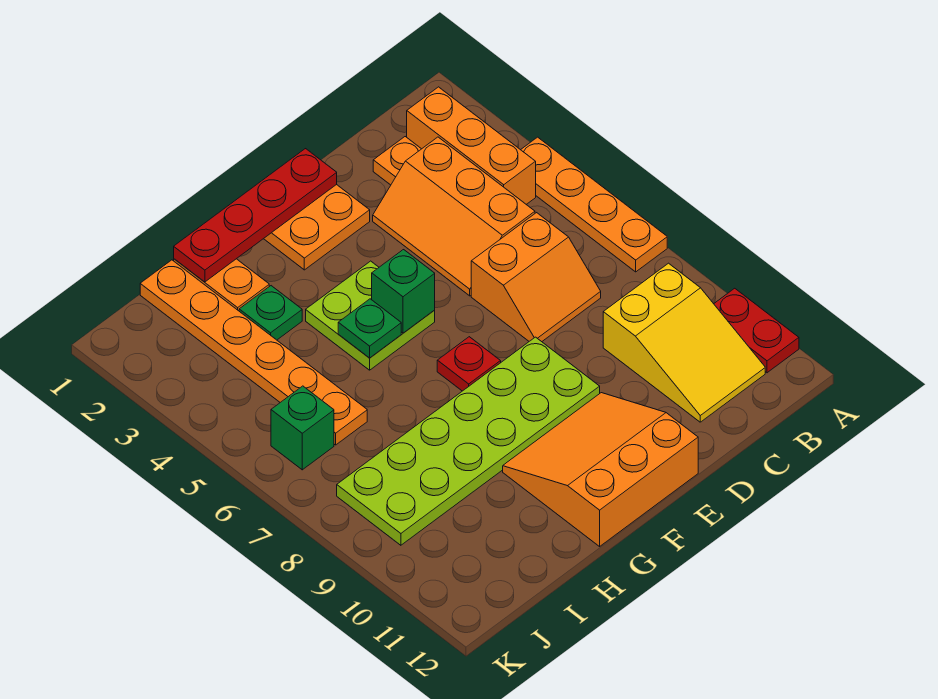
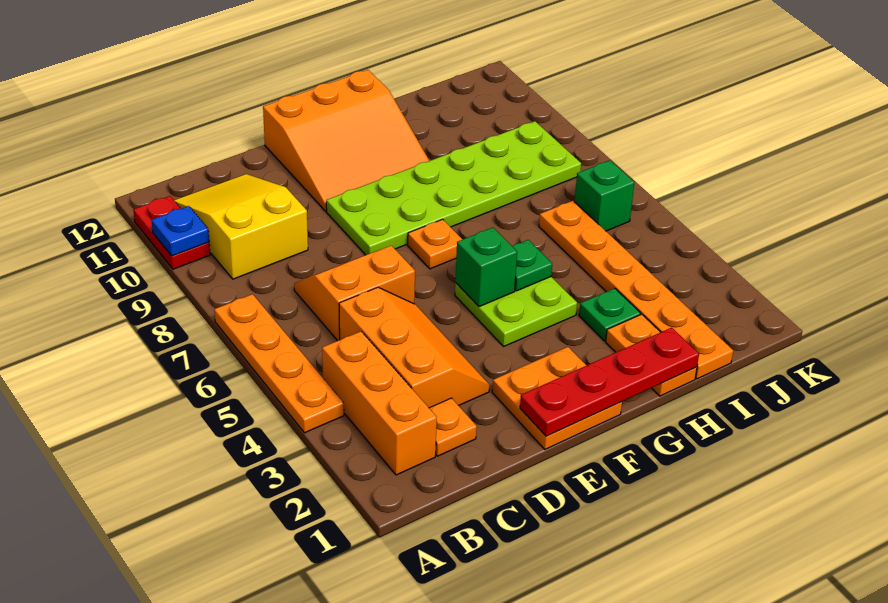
none -> blue 1x1 plate [152,206,209,256]
red 1x1 plate [437,337,501,391] -> orange 1x1 plate [408,219,462,269]

